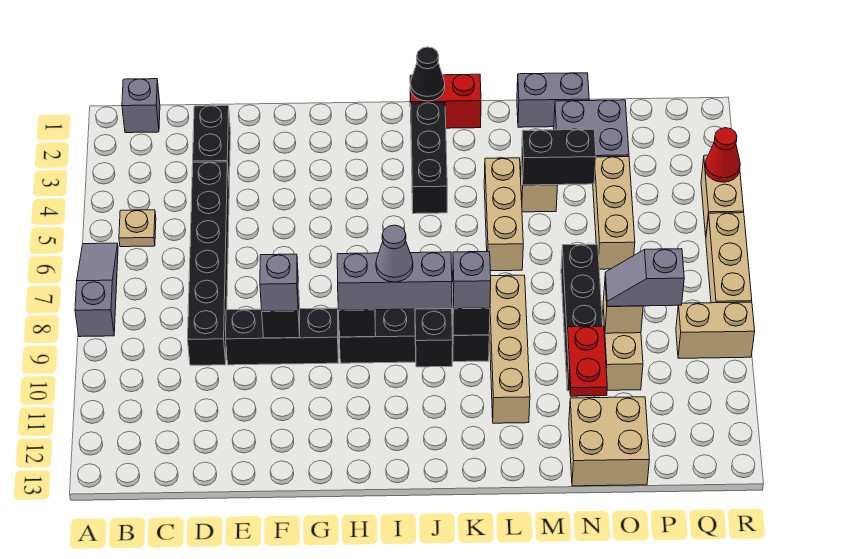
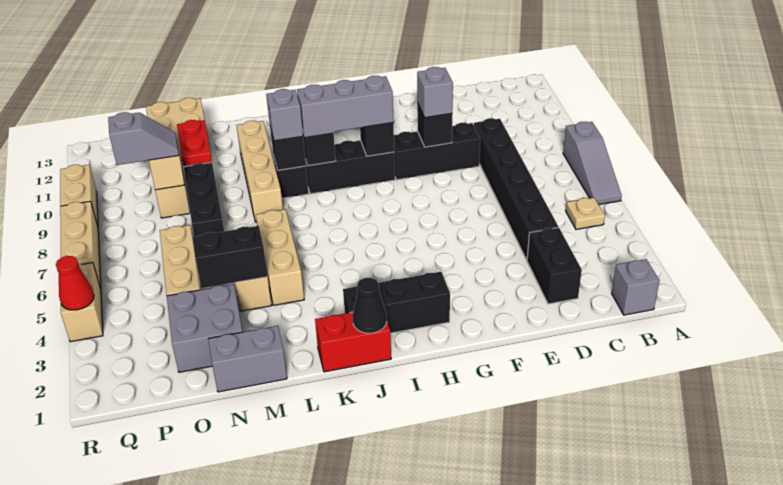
grey 1x1 cone [376,225,413,282] -> none
black 1x3 brick [411,103,447,214] -> black 1x3 brick turned to [343,272,450,333]
tan 1x2 brick [676,302,755,358] -> tan 1x2 brick turned to [60,165,98,226]

